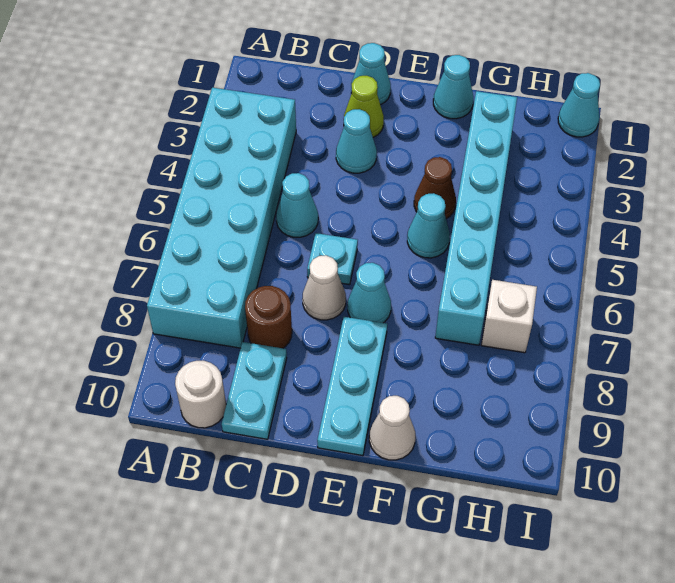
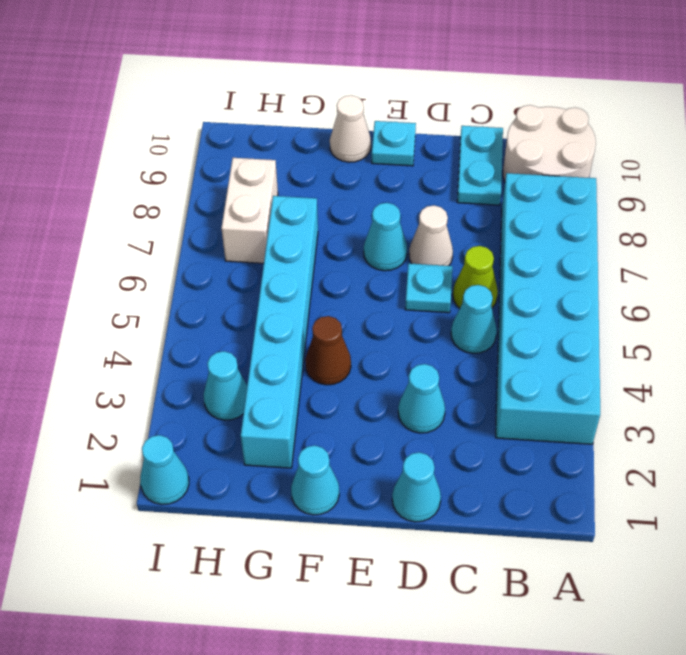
white 1x1 round brick [175,361,226,428] -> white 2x2 round brick [503,105,596,182]
brown 1x1 round brick [245,286,292,348] -> none
lime 1x1 cone [344,76,384,137] -> lime 1x1 cone moved to [453,246,498,308]
cyan 1x3 plate [317,317,387,456] -> cyan 1x1 plate [372,121,416,166]
cyan 1x1 cone [407,193,450,258] -> cyan 1x1 cone moved to [204,351,247,420]
white 1x1 brick [481,280,537,353] -> white 1x2 brick [221,158,278,263]

